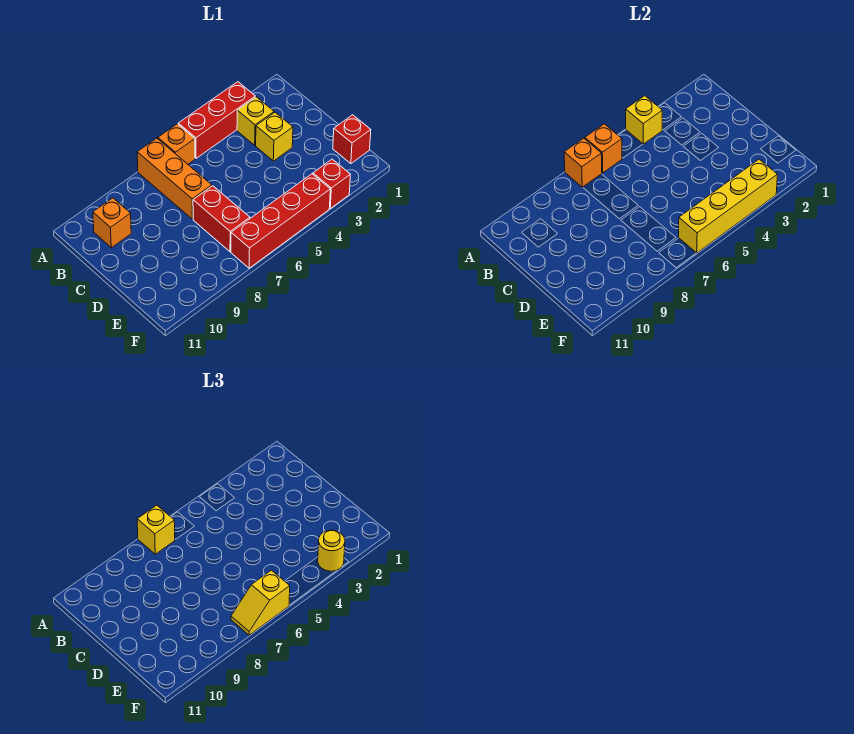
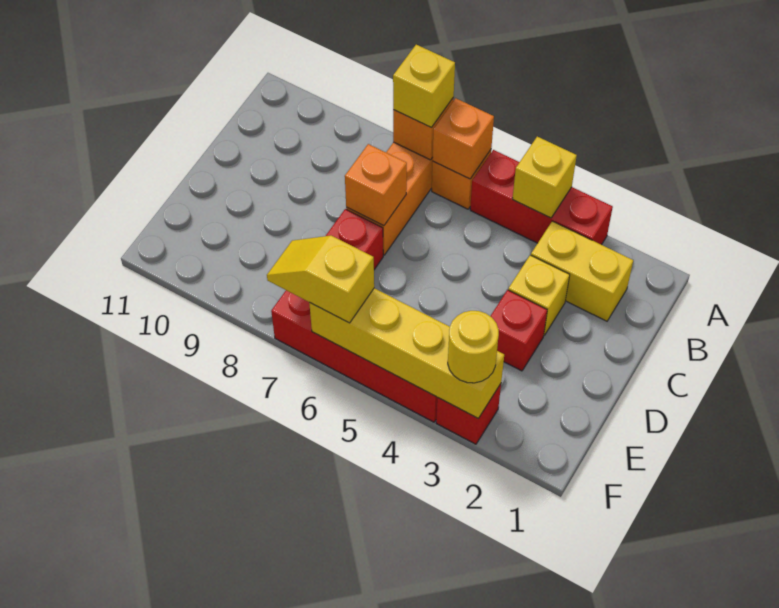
yellow 1x1 brick [237,97,274,145] -> yellow 1x2 brick [531,221,633,321]
orange 1x1 brick [93,198,131,248] -> orange 1x1 brick moved to [345,144,407,226]
red 1x1 brick [333,115,371,164] -> red 1x1 brick moved to [490,290,547,371]

